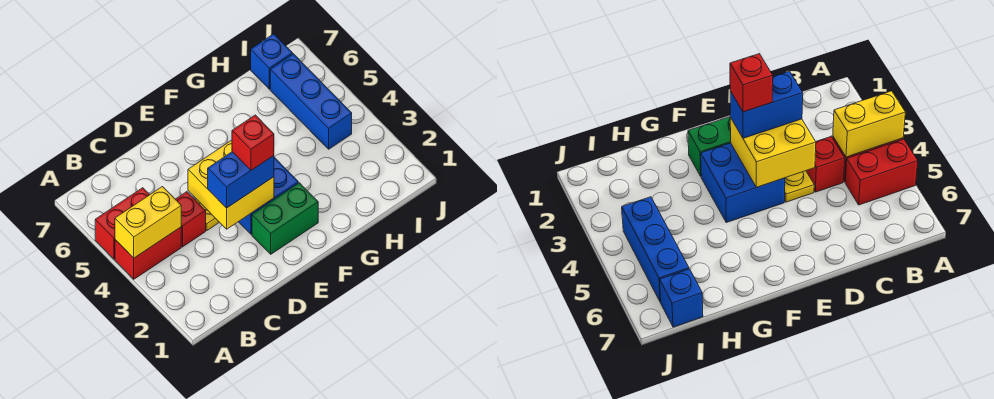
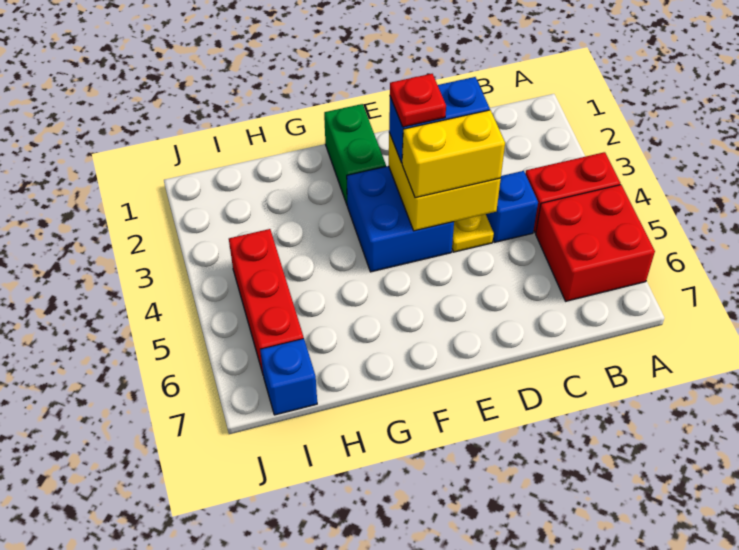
yellow 1x2 brick [115,187,181,258] -> yellow 1x2 brick moved to [402,110,505,198]
red 1x2 brick [95,188,150,259] -> red 2x2 brick [536,185,655,301]
red 1x1 brick [176,192,206,247] -> blue 1x1 brick [486,171,538,242]
green 1x2 brick [252,183,318,254] -> green 1x2 brick turned to [324,104,386,204]
red 1x1 brick [232,115,274,170] -> red 1x1 plate [390,74,446,127]
blue 1x3 brick [270,54,352,149] -> red 1x3 brick [229,229,304,373]

